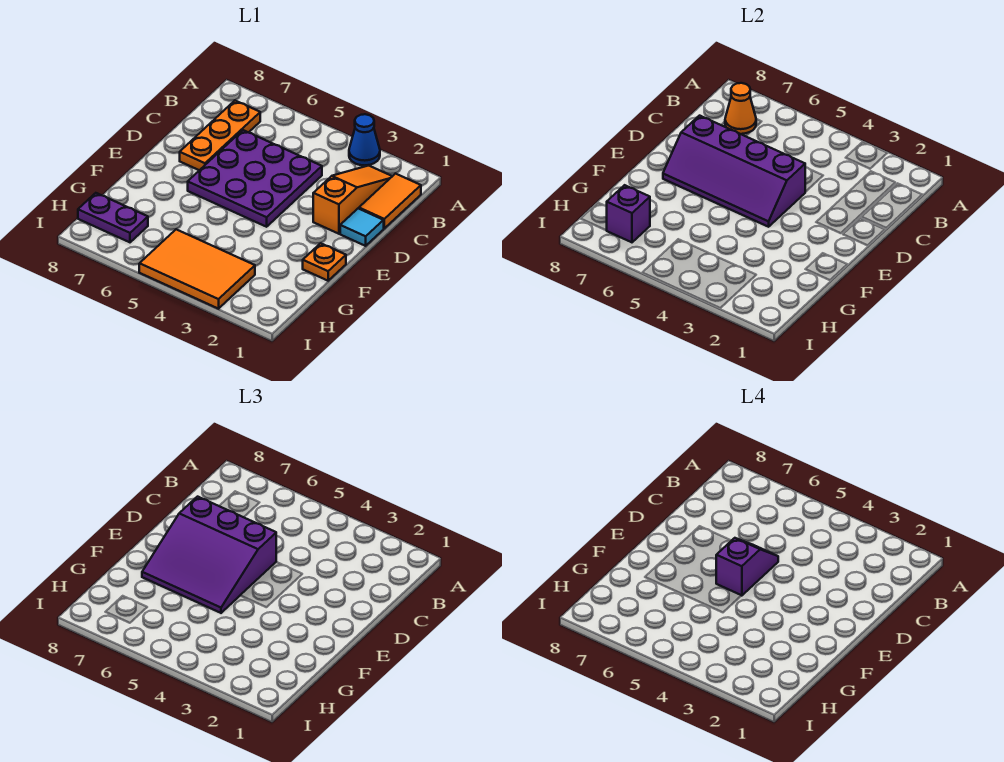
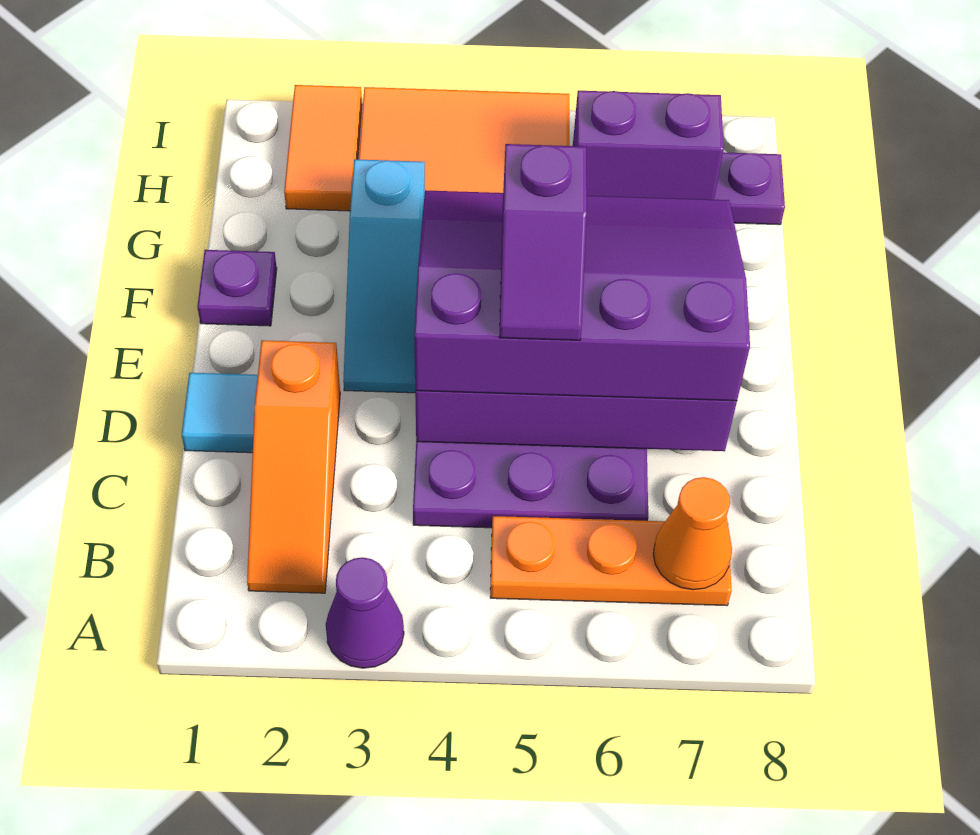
blue 1x1 cone [349,114,380,165] -> purple 1x1 cone [326,557,404,668]
orange 1x2 tile [359,173,421,228] -> orange 1x2 tile moved to [284,85,362,211]
orange 1x3 plate [180,101,260,170] -> orange 1x3 plate turned to [490,516,732,606]
purple 3x3 slope [142,497,276,613] -> purple 3x4 slope [414,190,750,401]
none -> cyan 1x3 slope [343,159,425,393]
orange 1x1 plate [303,243,346,281] -> purple 1x1 plate [197,250,277,326]
purple 1x1 brick [606,185,650,242] -> purple 1x2 brick [573,91,724,200]

